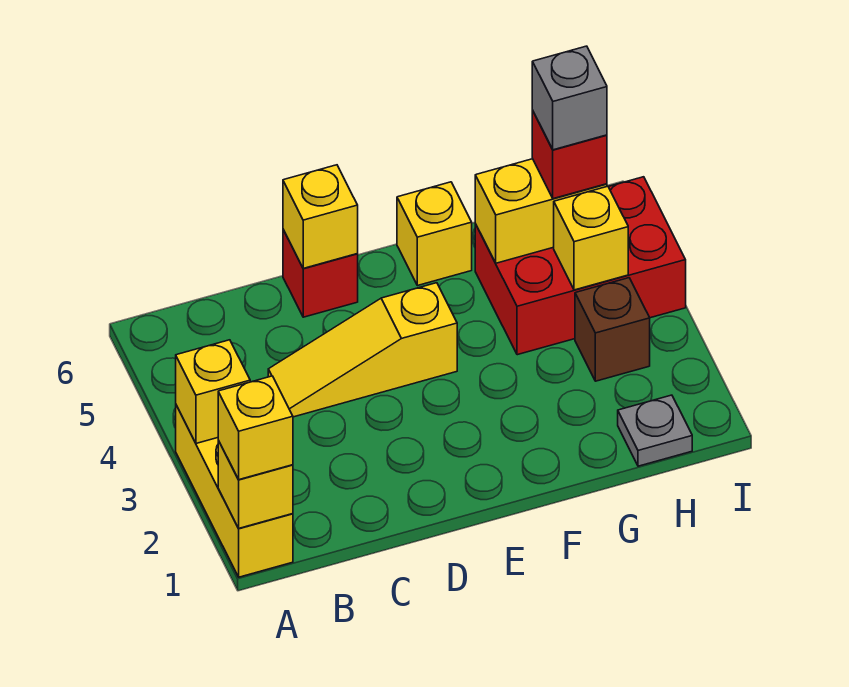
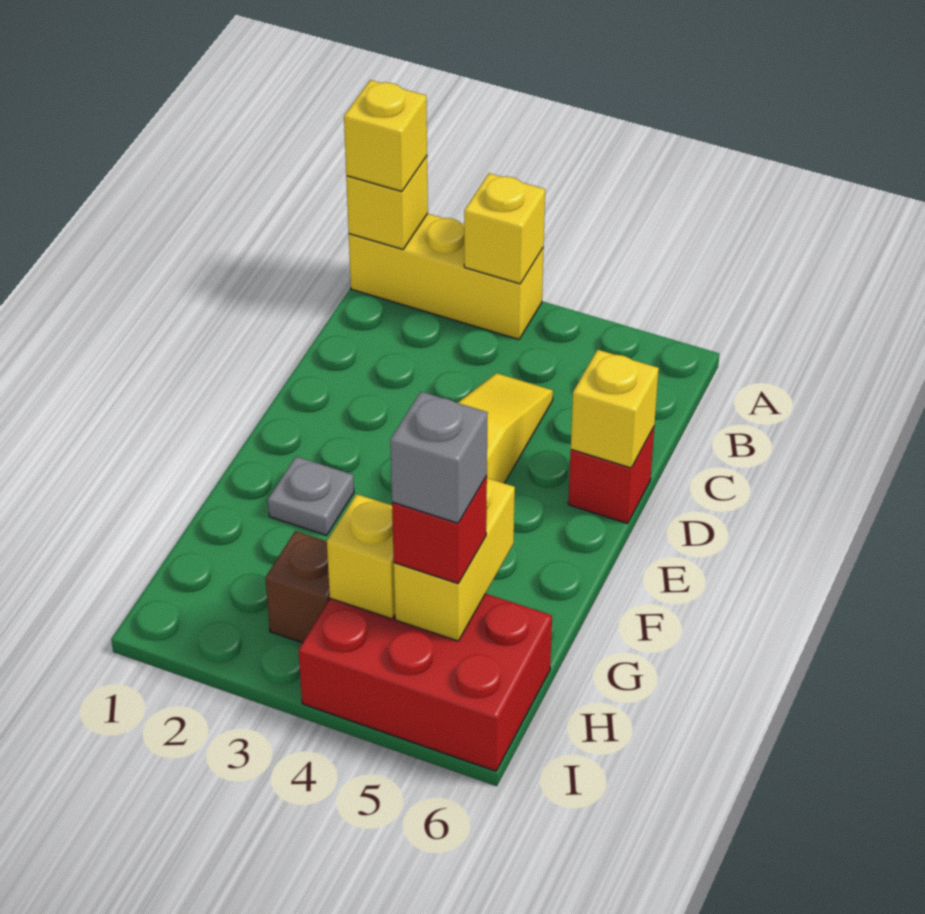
yellow 1x1 brick [397,182,472,286] -> none
red 2x3 brick [475,177,686,355] -> red 2x3 brick turned to [299,594,552,771]
grey 1x1 plate [618,395,692,466] -> grey 1x1 plate moved to [268,457,354,536]

